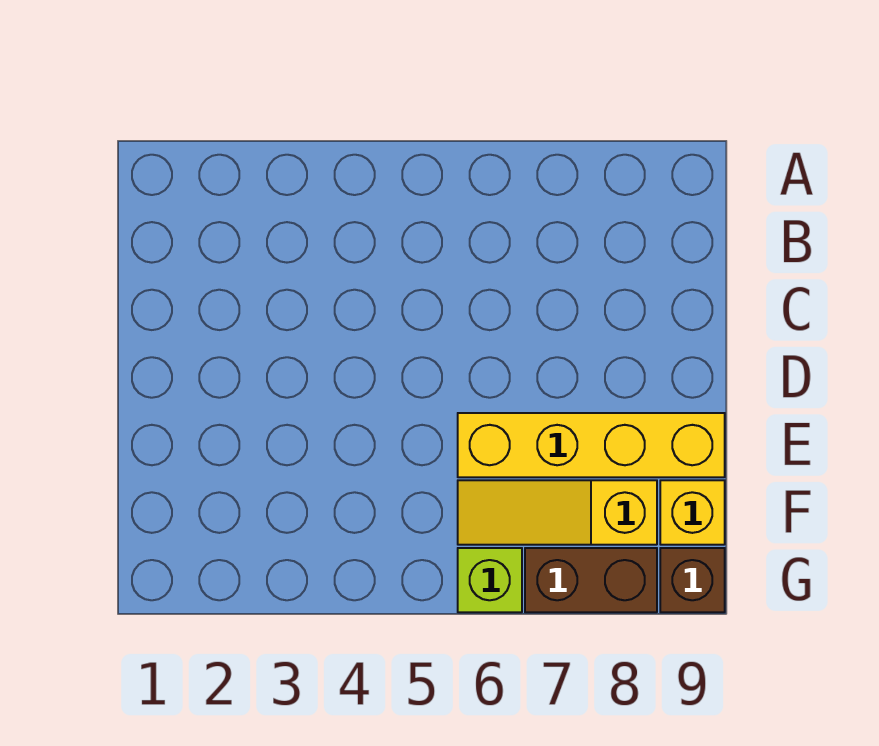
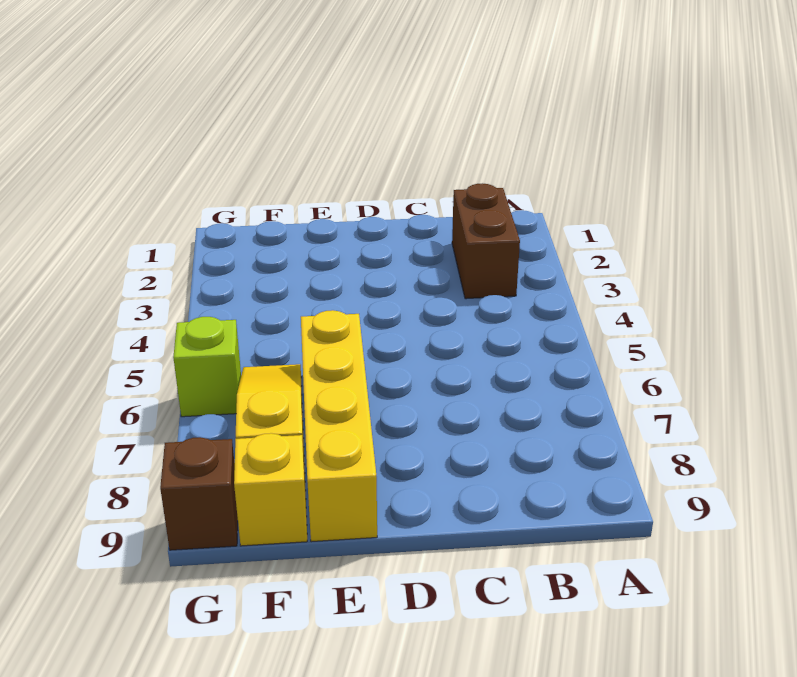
brown 1x2 brick [525,548,657,612] -> brown 1x2 brick moved to [452,183,520,299]

